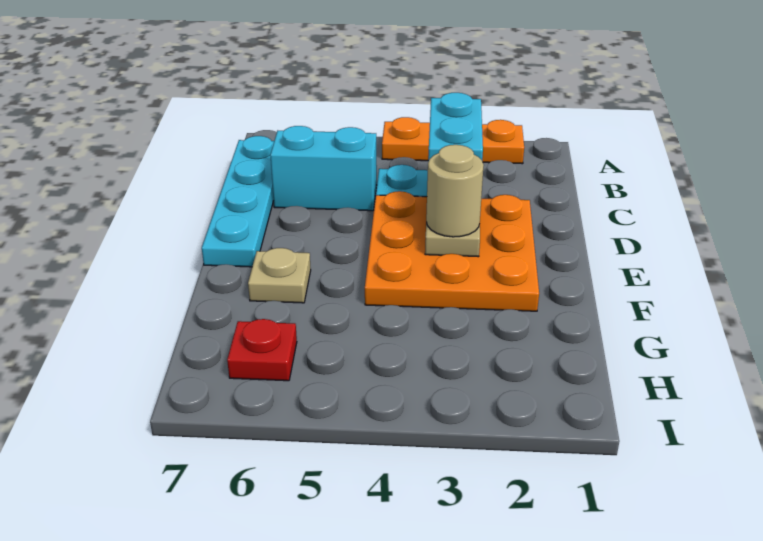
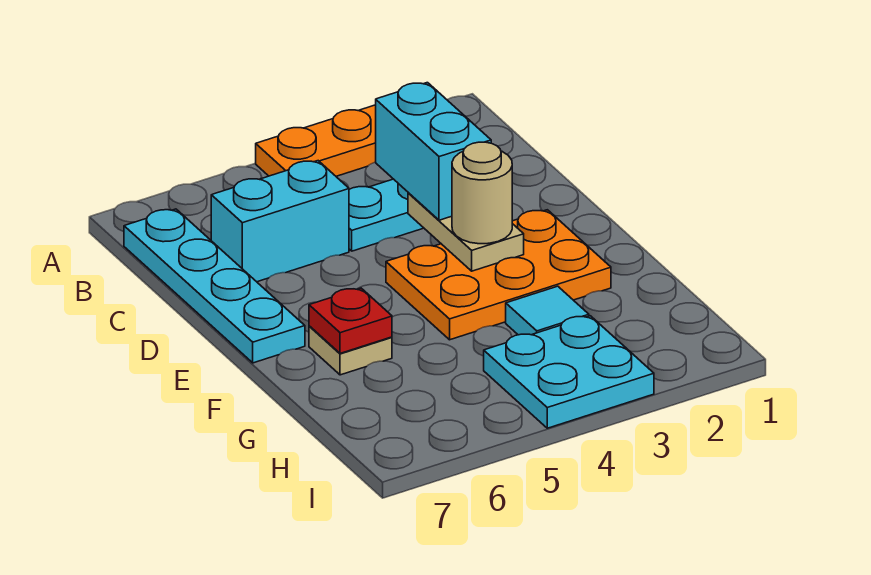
orange 3x3 plate [365,191,539,311] -> orange 2x3 plate [386,210,611,340]
none -> cyan 1x1 tile [506,286,589,335]
none -> cyan 2x2 plate [484,316,654,428]
red 1x1 plate [227,319,297,381] -> red 1x1 plate moved to [309,288,392,353]

